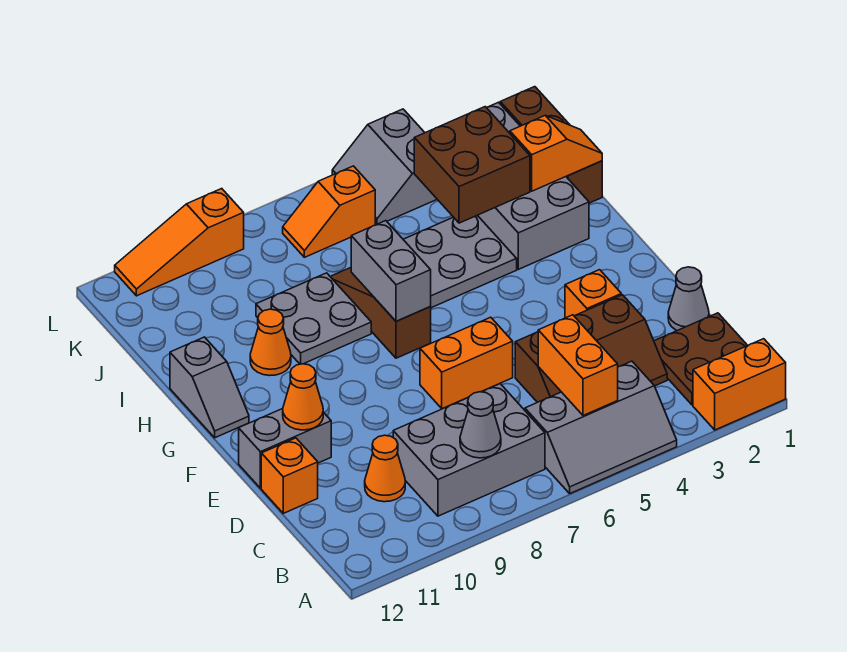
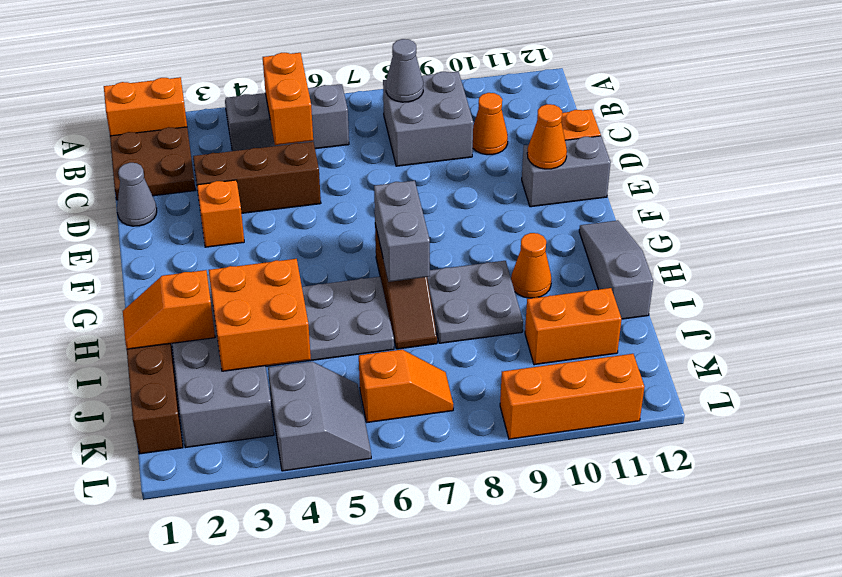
grey 2x3 brick [393,384,545,516] -> grey 2x2 brick [383,72,473,166]
orange 1x2 brick [420,317,513,409] -> orange 1x2 brick moved to [525,288,622,365]
grey 1x2 slope [170,337,249,438] -> grey 1x3 slope [579,220,653,319]
brown 2x2 brick [414,107,530,223] -> orange 2x2 brick [209,259,311,371]
orange 1x3 slope [115,189,244,296] -> orange 1x3 brick [500,354,644,439]

